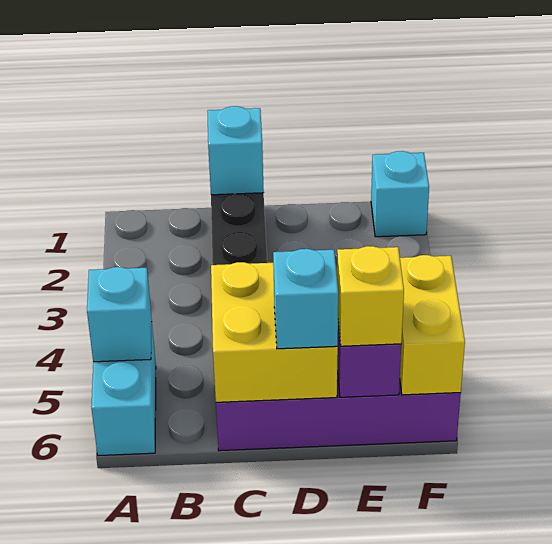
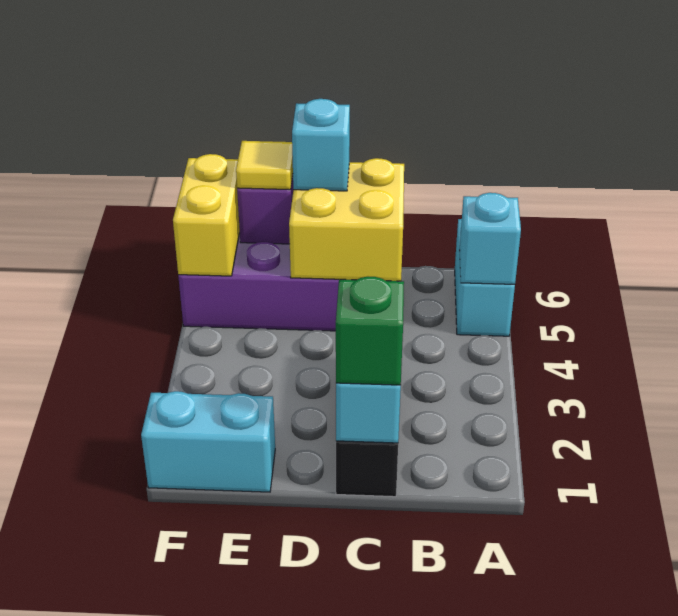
none -> green 1x1 brick [336,277,404,385]
yellow 1x1 brick [337,246,404,346] -> yellow 1x1 tile [236,141,293,190]
cyan 1x1 brick [371,151,429,237] -> cyan 1x2 brick [141,391,275,492]

